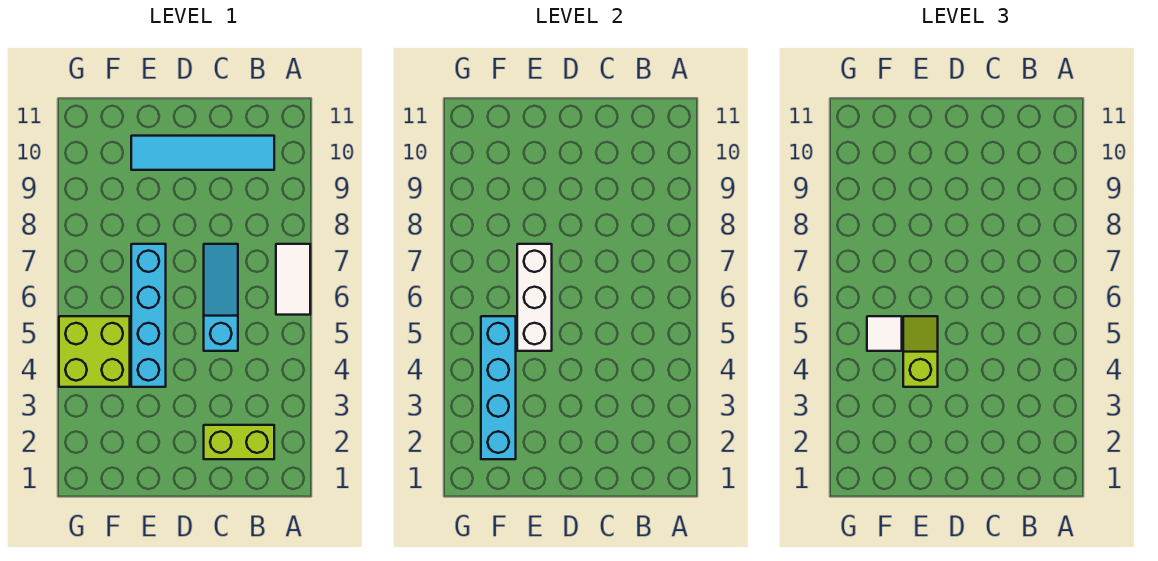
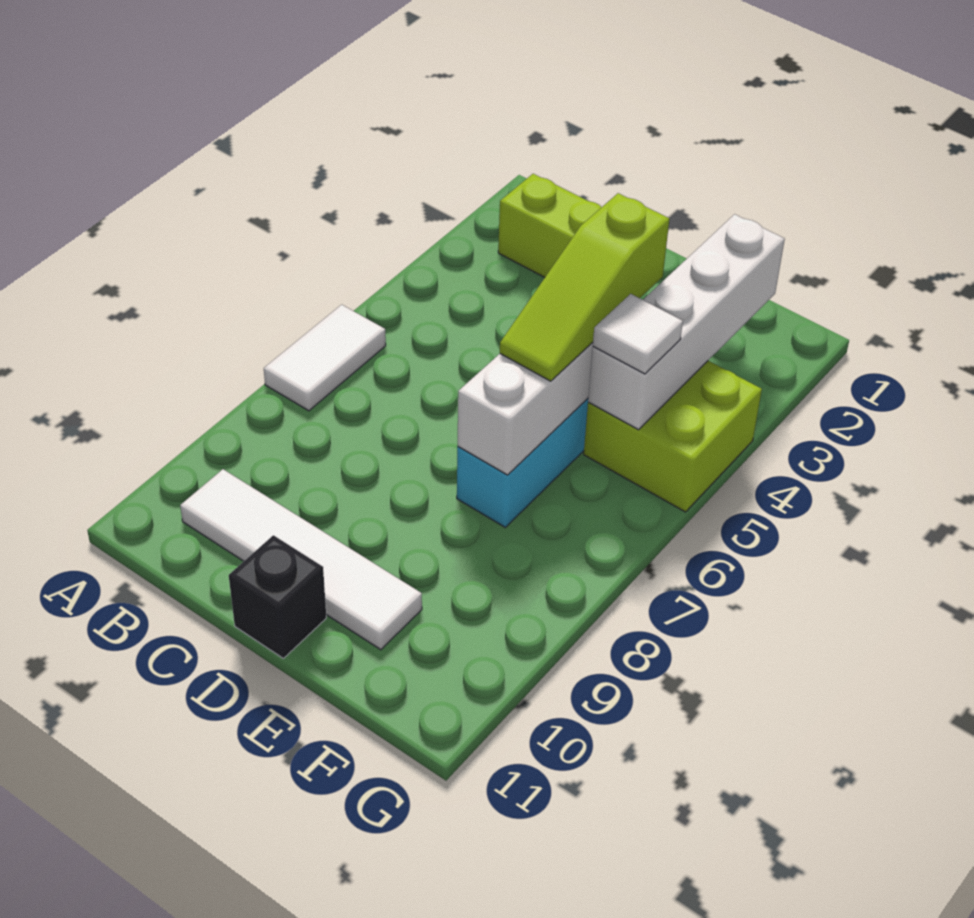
cyan 1x4 tile [131,136,274,170] -> white 1x4 tile [180,469,422,650]
cyan 1x3 slope [204,244,238,351] -> none
none -> black 1x1 brick [229,535,326,658]
lime 1x2 slope [903,316,938,387] -> lime 1x3 slope [500,193,669,381]
cyan 1x4 brick [481,316,516,459] -> white 1x4 brick [588,214,785,430]

